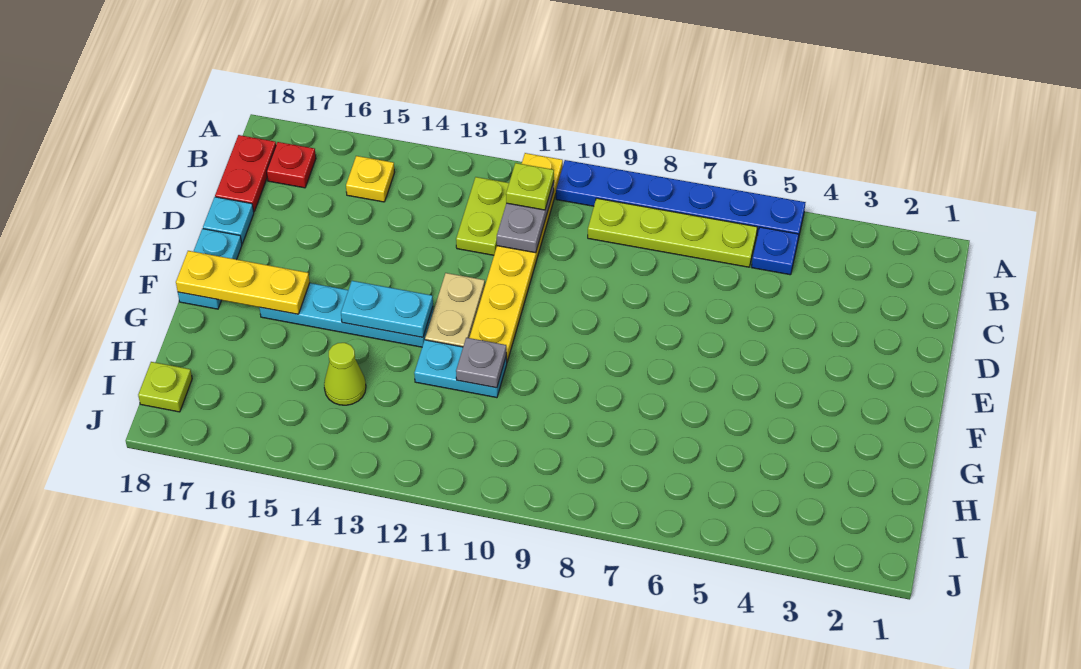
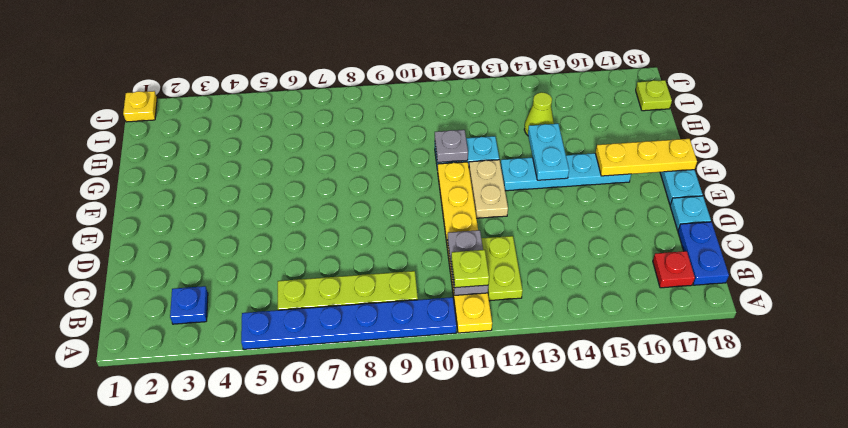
blue 1x1 plate [752,227,799,275] -> blue 1x1 plate moved to [170,286,208,324]
yellow 1x1 plate [346,156,395,202] -> yellow 1x1 plate moved to [123,91,157,122]
red 1x2 plate [215,135,276,212] -> blue 1x2 plate [678,222,729,285]
cyan 1x2 plate [341,281,433,337] -> cyan 1x2 plate turned to [528,124,569,180]

